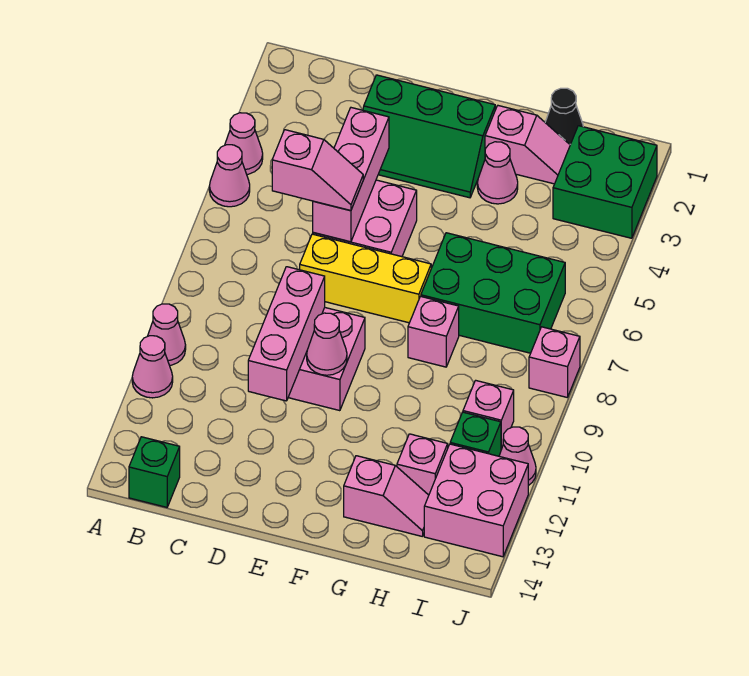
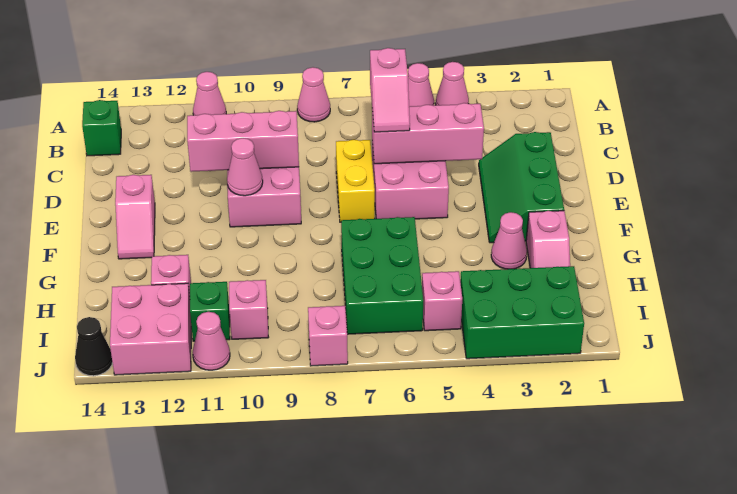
pink 1x1 cone [148,304,186,365] -> pink 1x1 cone moved to [297,67,330,122]
yellow 1x3 brick [300,234,431,323] -> yellow 1x2 brick [336,140,375,222]
pink 1x1 brick [408,296,459,367] -> pink 1x1 brick moved to [422,271,462,331]
pink 1x2 slope [344,456,429,536] -> pink 1x2 slope moved to [115,175,155,259]
black 1x1 cone [545,88,583,144] -> black 1x1 cone moved to [75,317,112,376]
green 2x2 brick [553,126,657,238] -> green 2x3 brick [460,266,584,359]

